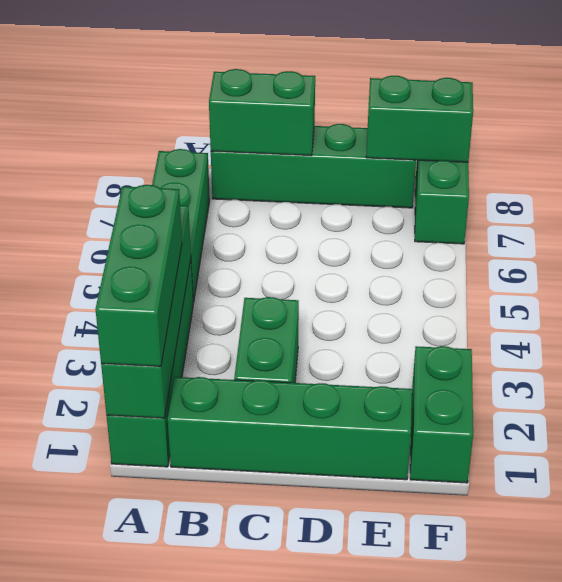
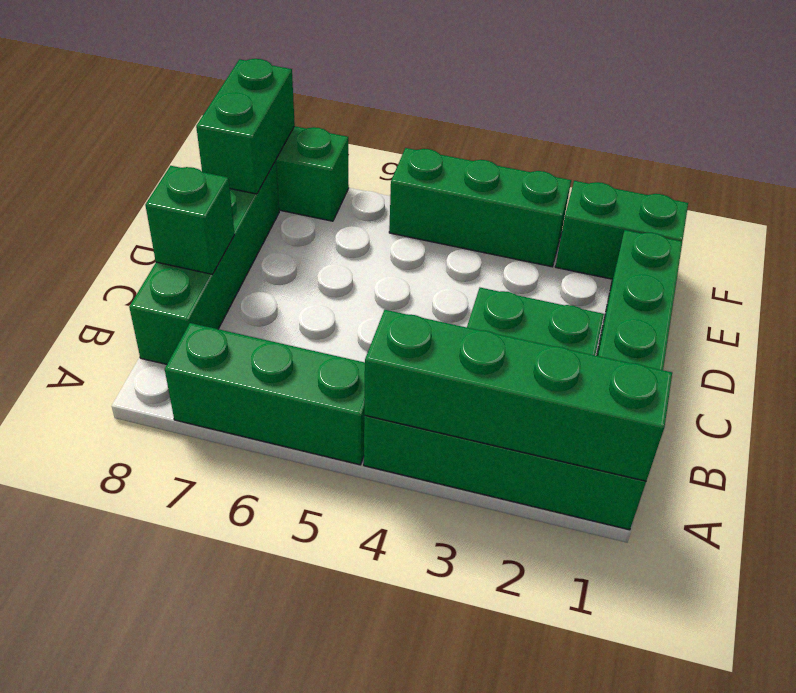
green 1x3 brick [95,185,182,366] -> green 1x3 brick moved to [389,148,571,267]
green 1x2 brick [209,69,315,156] -> green 1x1 brick [145,166,235,274]

